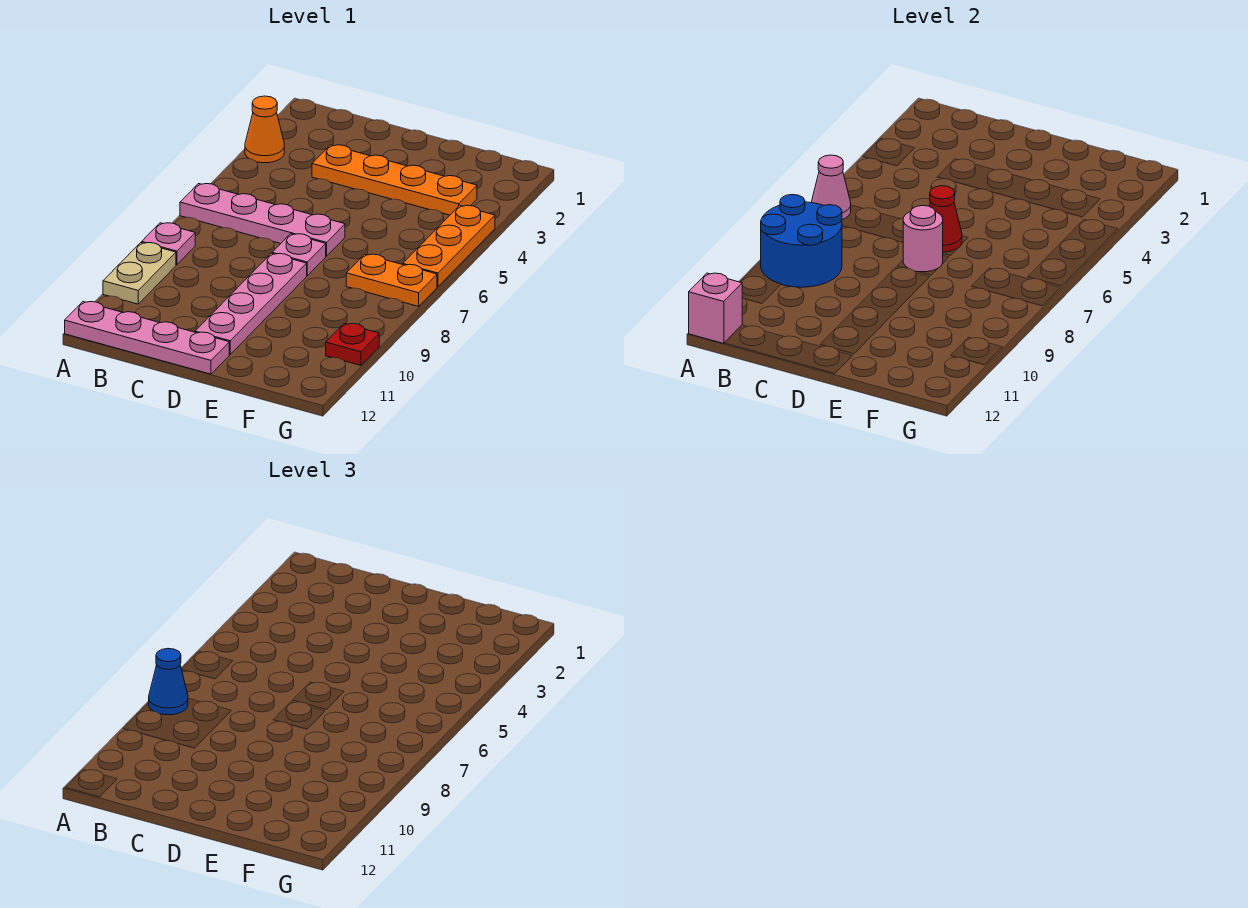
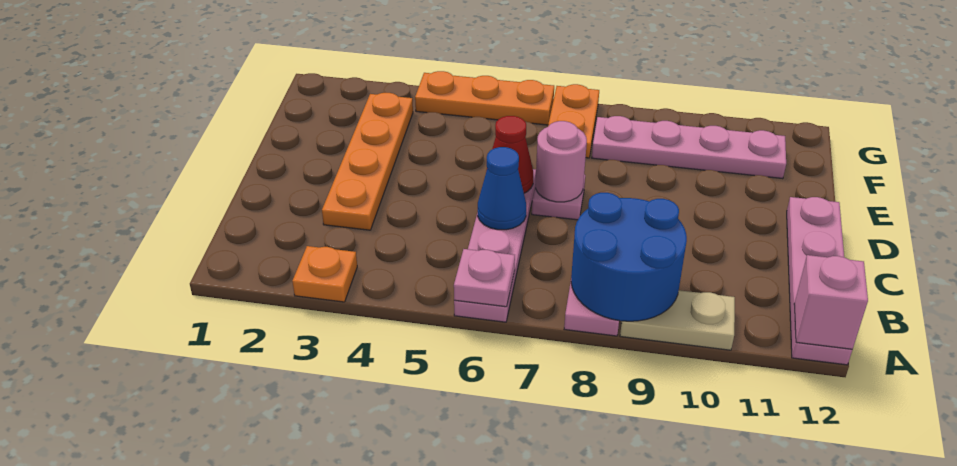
orange 1x1 cone [245,96,284,163] -> orange 1x1 plate [292,246,357,302]
pink 1x1 cone [811,155,851,219] -> pink 1x1 plate [454,249,515,307]
blue 1x1 cone [149,649,188,715] -> blue 1x1 cone moved to [478,147,526,230]
pink 1x4 plate [195,253,307,354] -> pink 1x4 plate moved to [592,116,786,179]
red 1x1 plate [326,324,379,365] -> none

